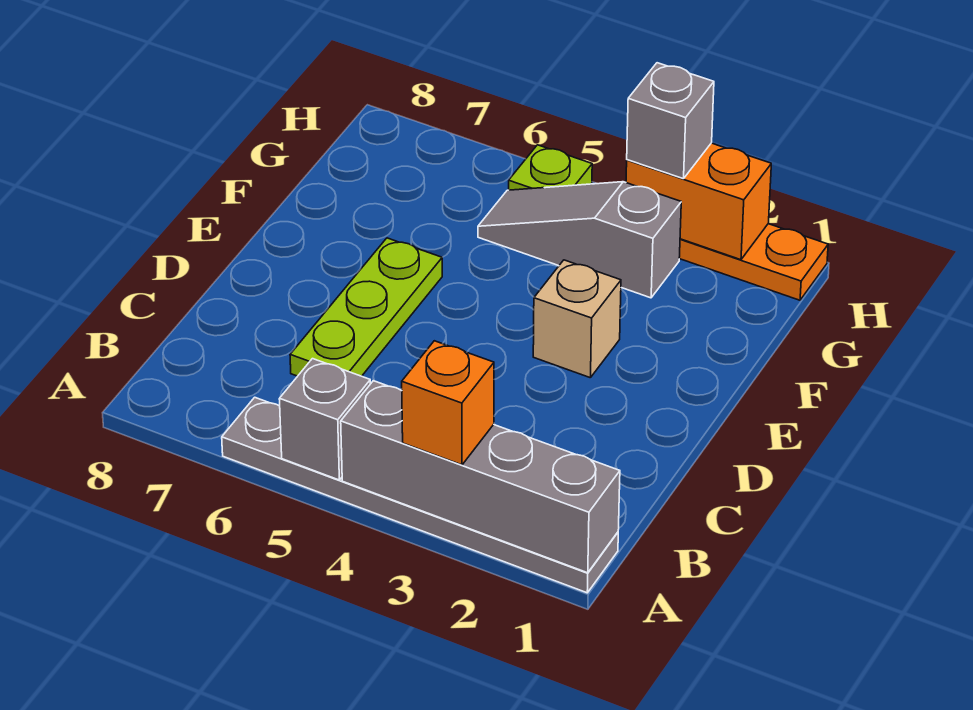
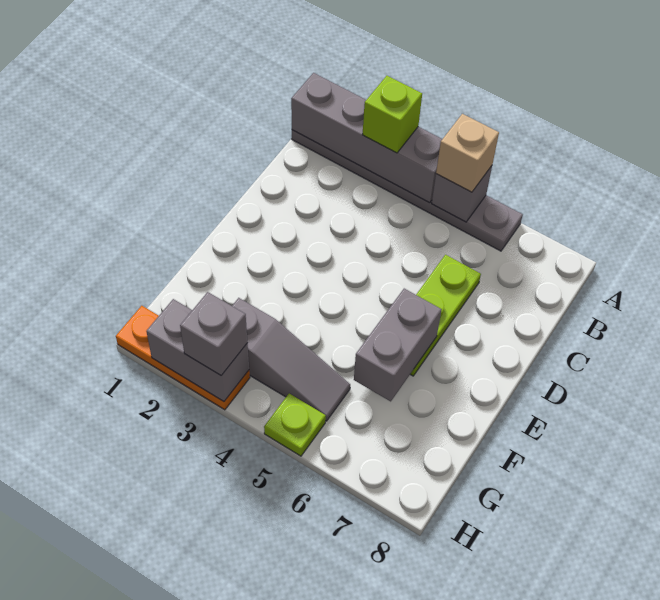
orange 1x1 brick [402,341,494,465] -> lime 1x1 brick [362,76,422,153]
tan 1x1 brick [533,260,621,378] -> tan 1x1 brick moved to [436,114,499,192]
none -> grey 1x2 brick [354,289,442,401]
orange 1x2 brick [626,143,771,260] -> grey 1x2 brick [146,299,249,401]

